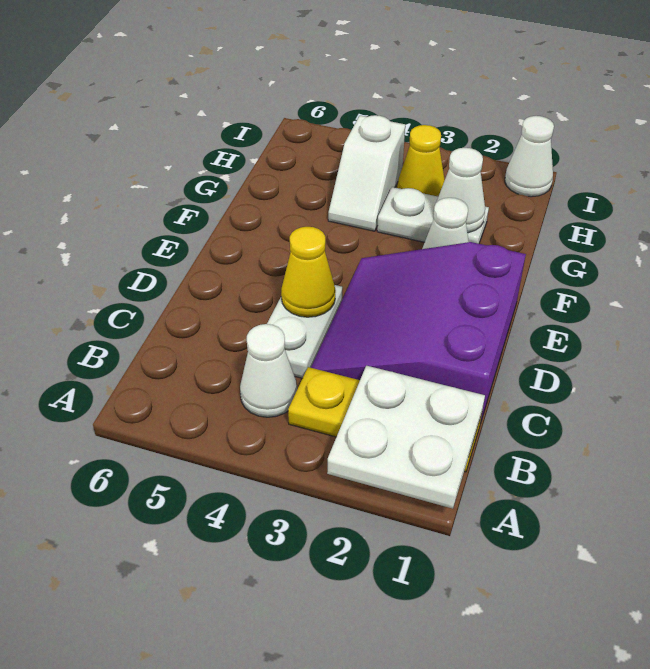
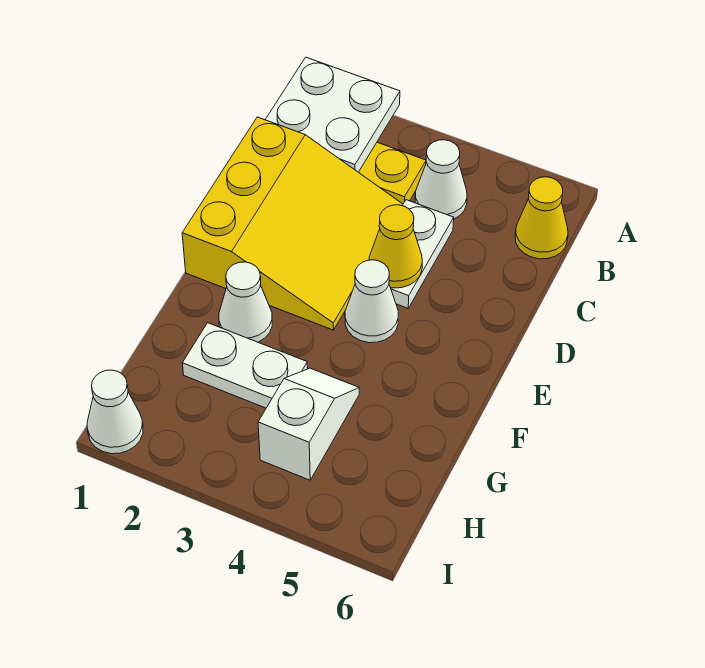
purple 3x3 slope [311,242,526,423] -> yellow 3x3 slope [182,117,403,330]
white 1x1 cone [436,148,485,233] -> white 1x1 cone moved to [345,260,398,343]
yellow 1x1 cone [397,125,445,197] -> yellow 1x1 cone moved to [515,177,568,259]

